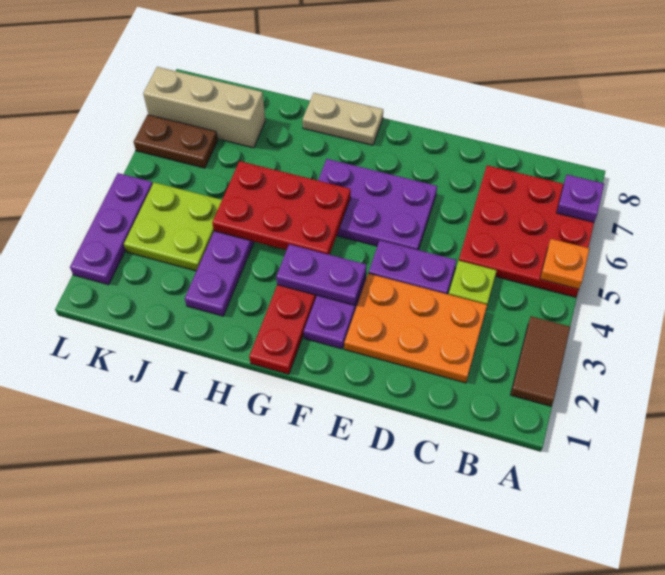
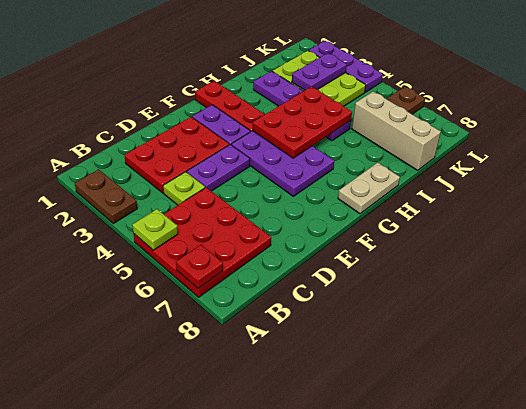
brown 1x2 tile [511,316,570,406] -> brown 1x2 plate [75,169,137,223]
orange 1x1 plate [540,239,589,289] -> lime 1x1 plate [132,209,178,250]
purple 1x1 plate [557,175,604,222] -> red 1x1 plate [176,245,223,289]
orange 2x3 plate [344,273,487,383] -> red 2x3 plate [124,117,229,193]
purple 2x3 plate [318,159,437,250] -> purple 2x3 plate turned to [231,131,334,196]
purple 1x2 plate [276,244,366,306] -> purple 1x2 plate moved to [292,53,347,90]
lime 2x2 plate [124,182,222,271] -> lime 2x3 plate [272,51,366,106]
tan 1x3 brick [143,67,265,148] -> tan 1x3 brick turned to [352,92,441,170]

